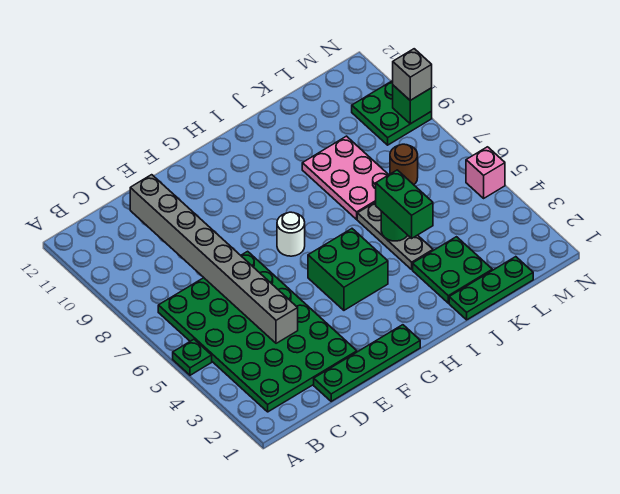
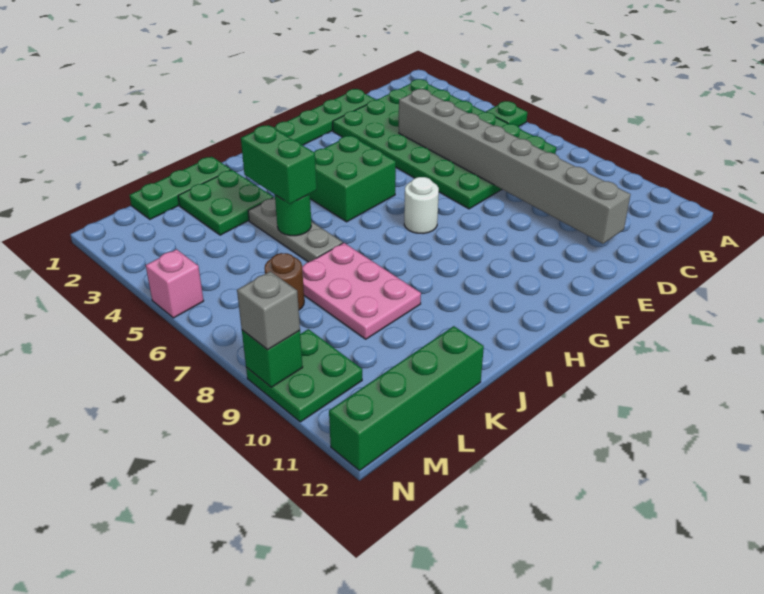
none -> green 1x4 brick [329,326,484,471]

